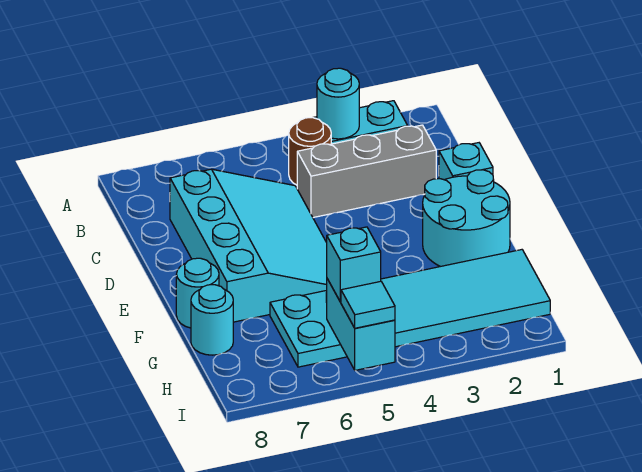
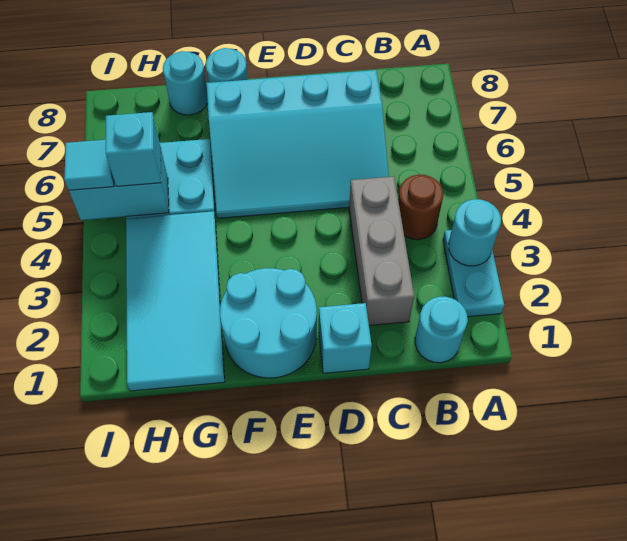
none -> cyan 1x1 round brick [415,296,468,363]

